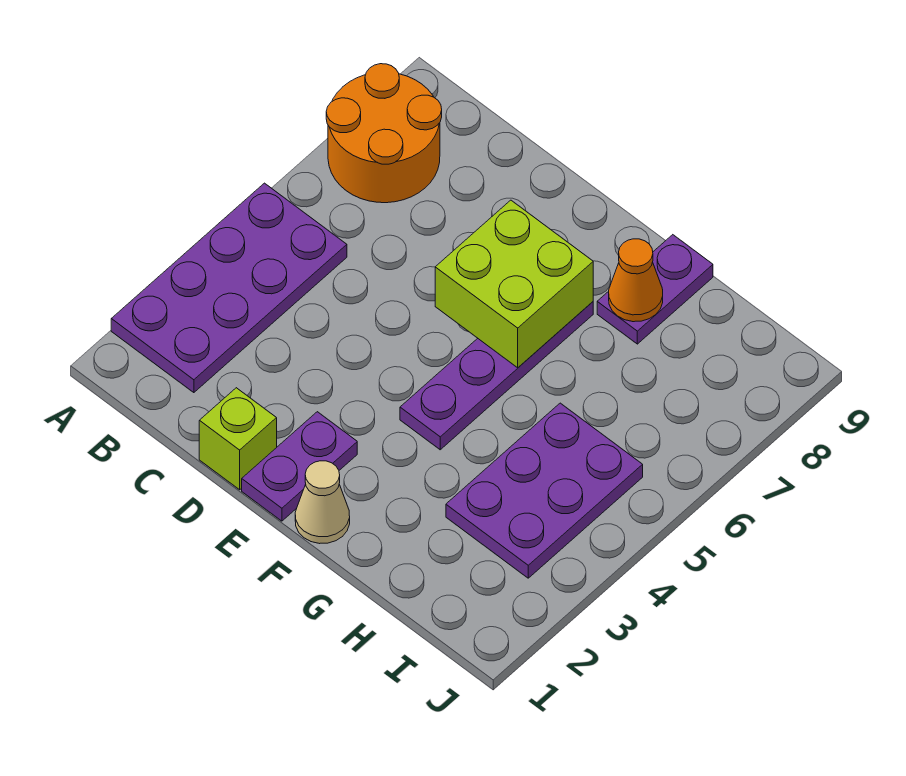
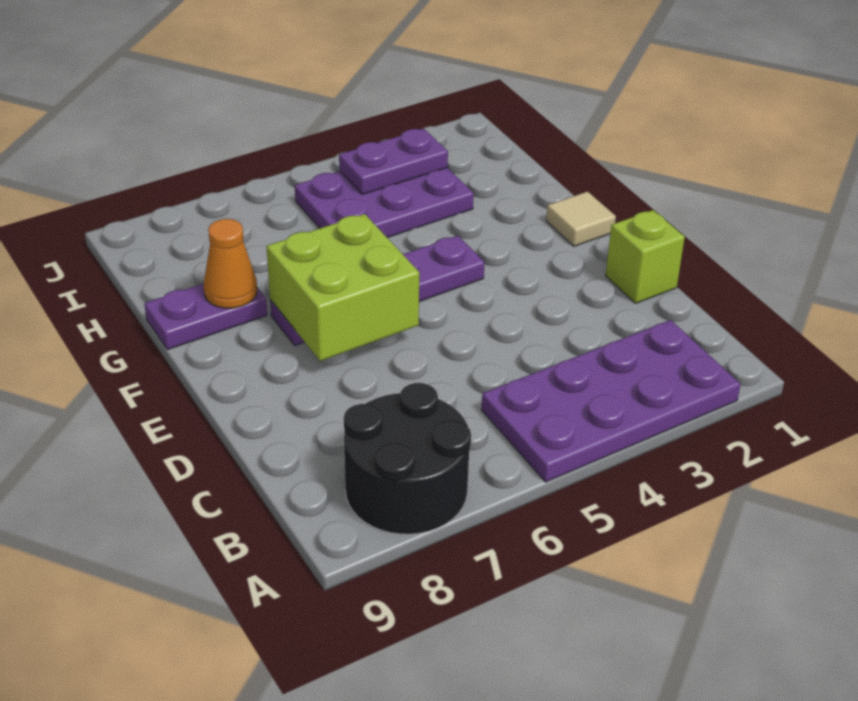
orange 2x2 round brick [326,64,442,203] -> black 2x2 round brick [344,383,471,534]
purple 1x2 plate [242,412,357,521] -> purple 1x2 plate moved to [339,129,448,194]
tan 1x1 cone [295,461,350,544] -> tan 1x1 tile [546,192,616,246]

